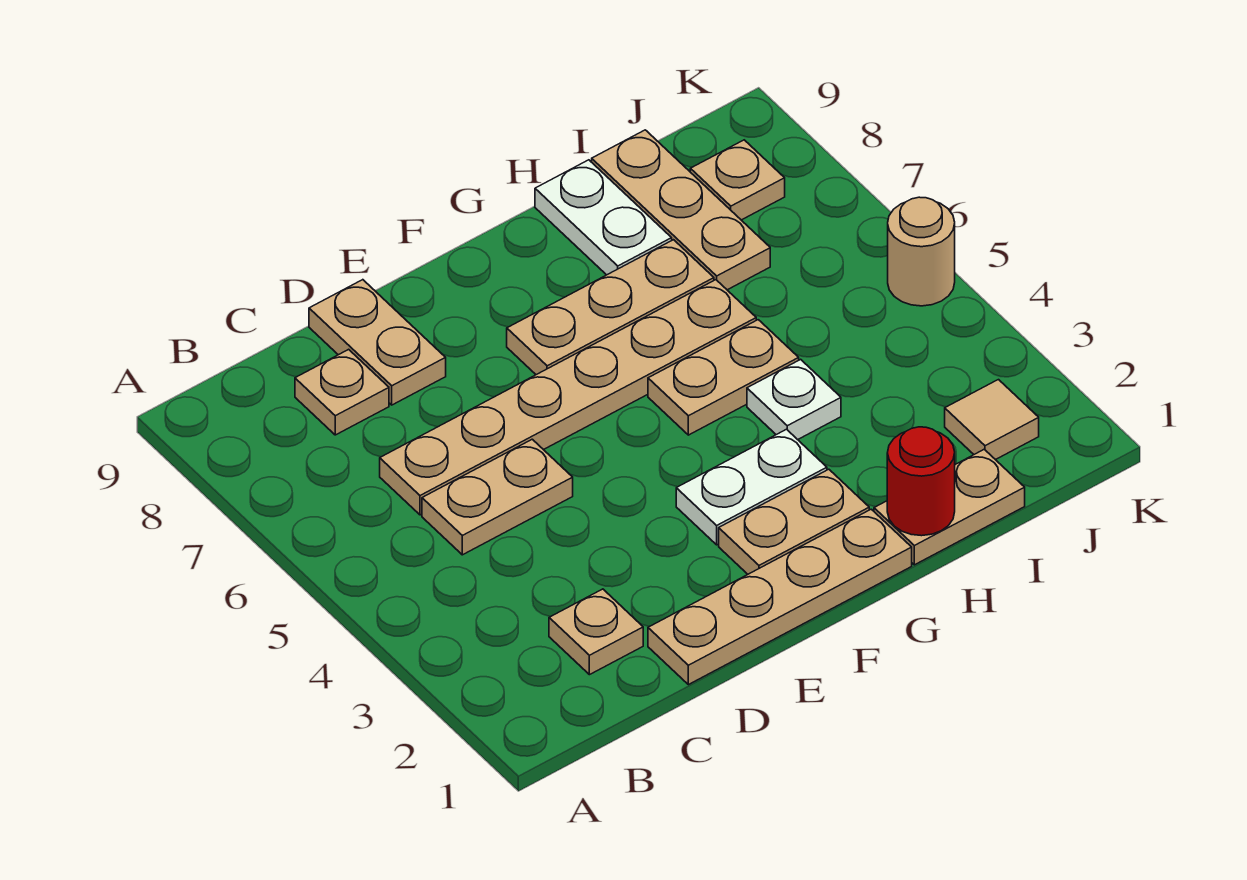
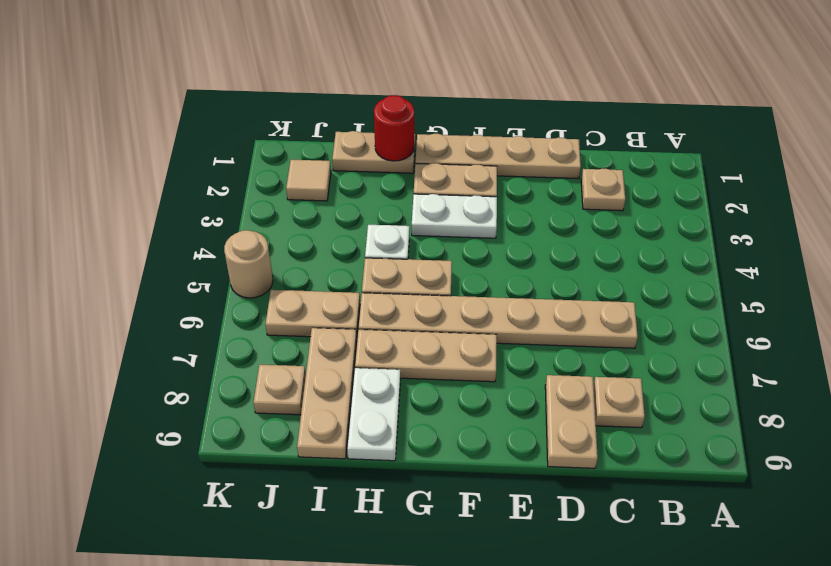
tan 1x2 plate [422,439,573,555] -> tan 1x2 plate moved to [265,290,360,337]

